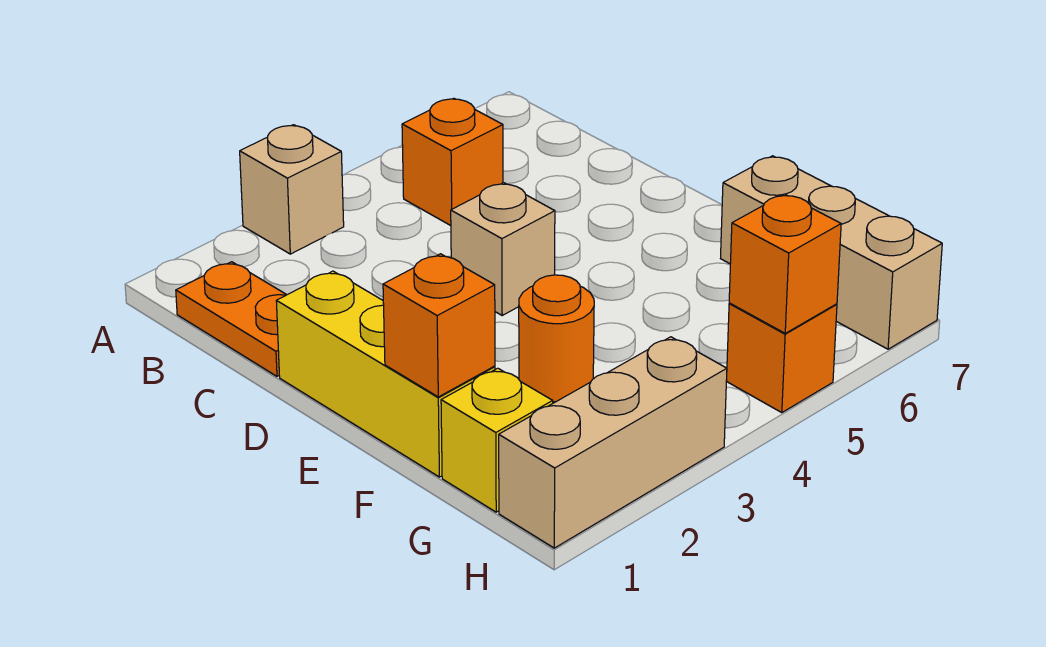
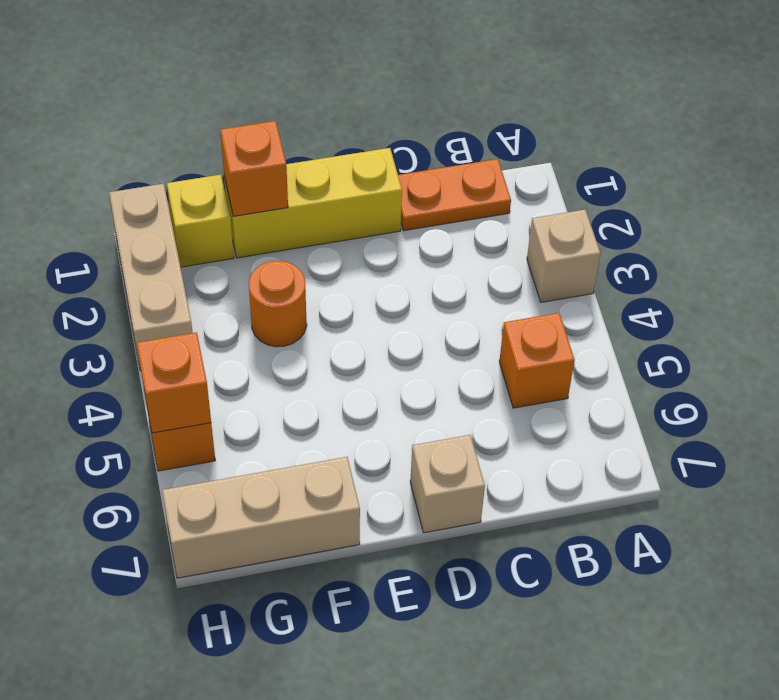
tan 1x1 brick [451,183,555,315] -> tan 1x1 brick moved to [410,435,485,533]

